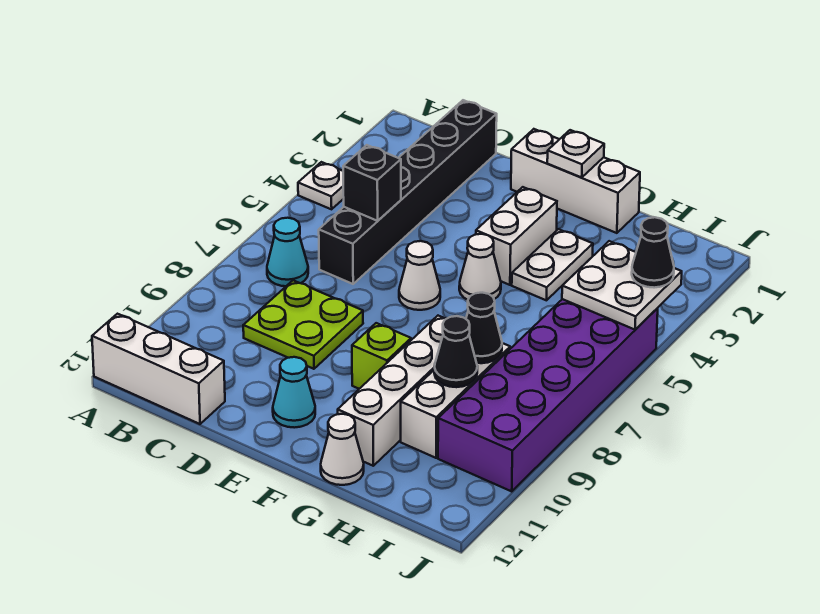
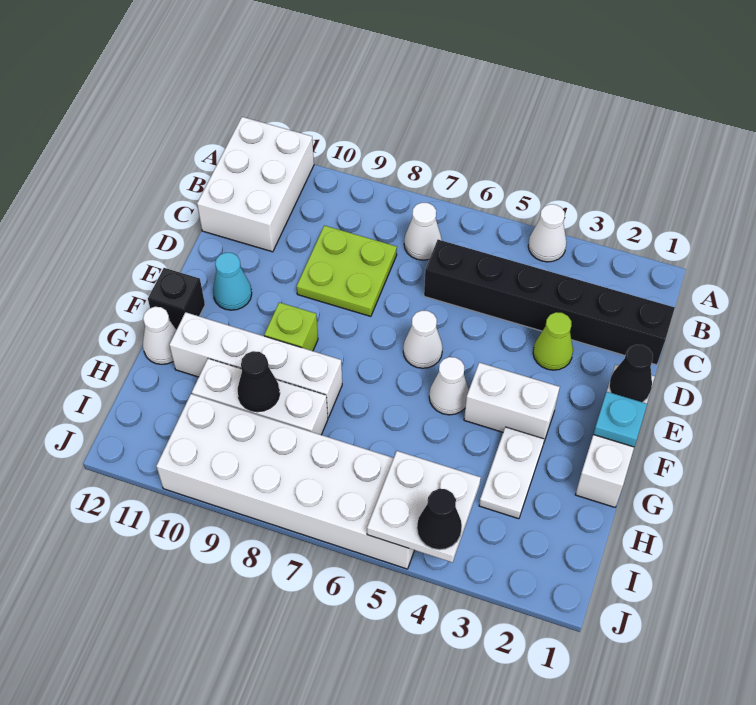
white 1x1 plate [298,162,344,209] -> white 1x1 cone [528,204,567,262]
white 1x3 brick [92,314,225,424] -> white 2x3 brick [197,117,314,252]
cyan 1x1 cone [267,218,308,286] -> white 1x1 cone [404,203,442,260]
black 1x1 brick [343,145,401,221] -> black 1x1 brick moved to [148,268,205,330]
none -> lime 1x1 cone [533,312,573,370]
white 1x1 plate [547,130,604,177] -> cyan 1x1 plate [593,392,647,447]
white 1x2 plate [512,229,593,300] -> white 1x2 plate turned to [479,427,544,519]
black 1x1 cone [466,293,502,363] -> black 1x1 cone moved to [609,345,653,402]
purple 2x6 brick [438,299,658,491] -> white 2x6 brick [156,394,414,569]

